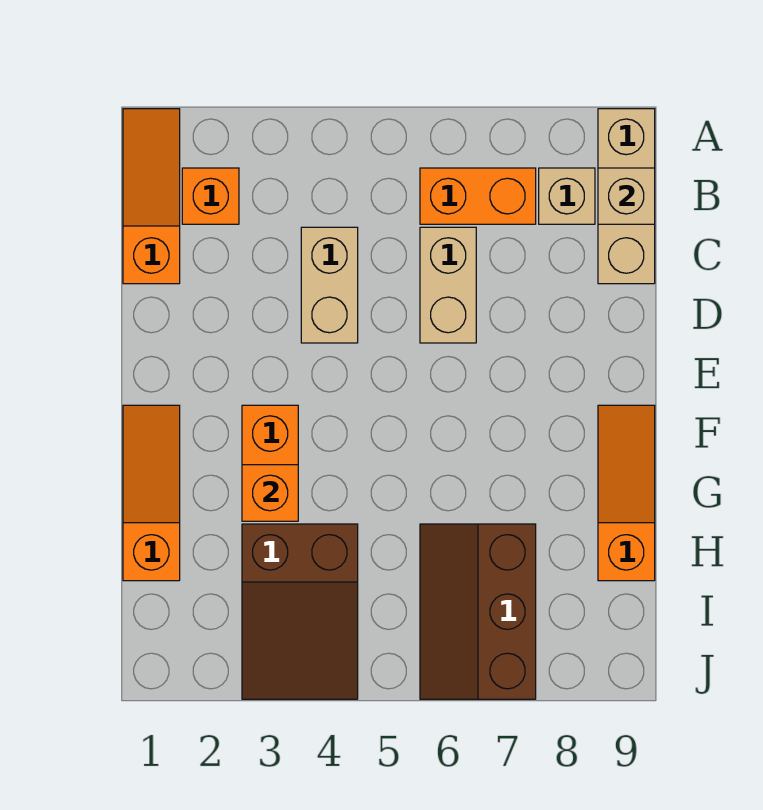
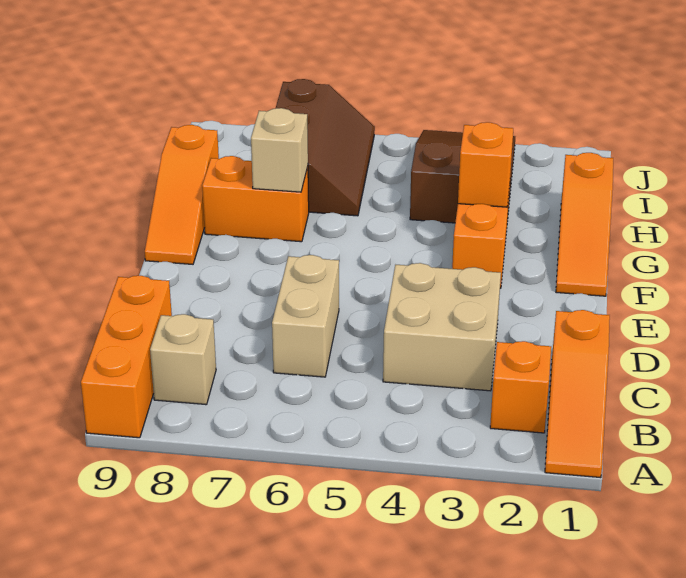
tan 1x3 brick [598,109,655,284] -> orange 1x3 brick [81,276,172,438]
orange 1x2 brick [420,168,536,224] -> orange 1x2 brick moved to [202,156,309,242]
tan 1x1 brick [598,168,655,224] -> tan 1x1 brick moved to [251,108,308,192]
tan 1x2 brick [301,227,358,343] -> tan 2x2 brick [383,263,501,391]

